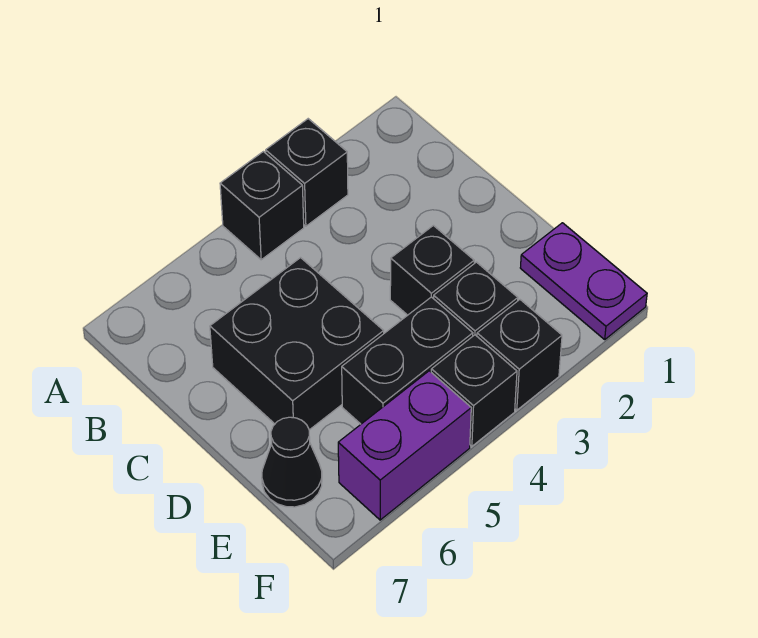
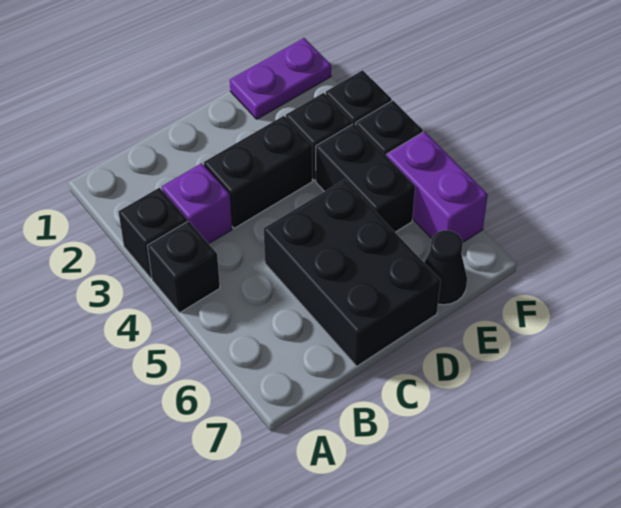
none -> purple 1x1 brick [162,163,232,244]
black 2x2 brick [210,258,384,430] -> black 2x3 brick [264,180,441,366]
black 1x1 brick [390,226,474,315] -> black 1x2 brick [204,116,312,228]

